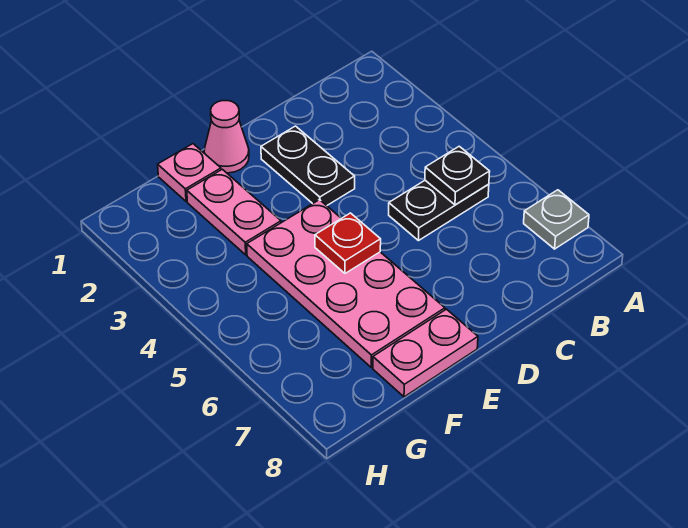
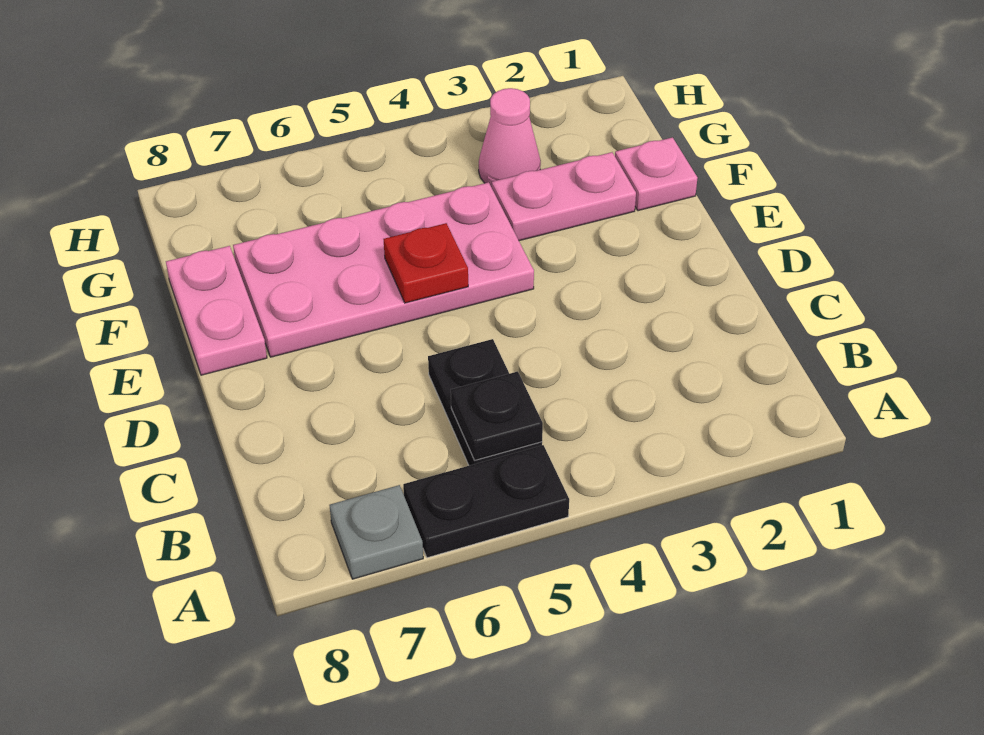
black 1x2 plate [261,126,355,206] -> black 1x2 plate moved to [403,445,569,558]
pink 1x1 cone [204,101,249,173] -> pink 1x1 cone moved to [479,88,541,187]

